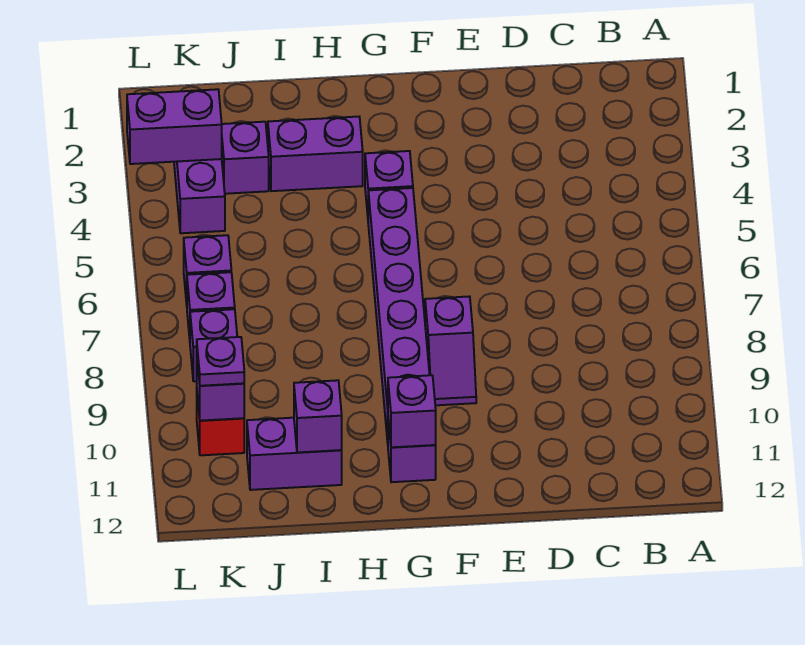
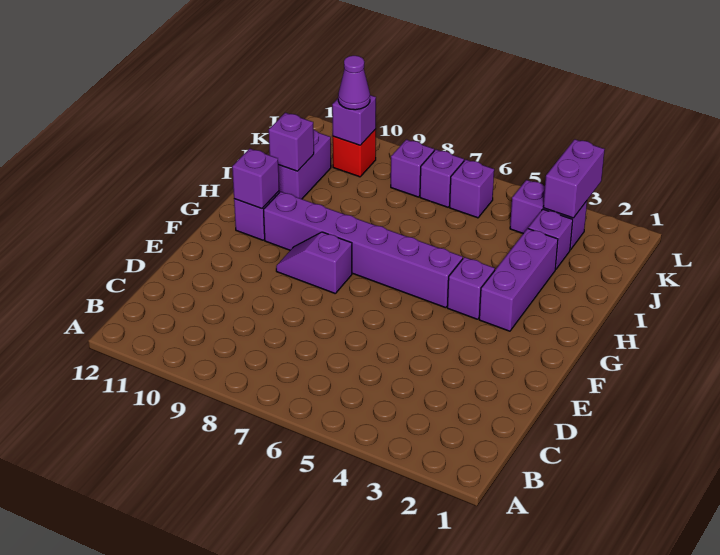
purple 1x2 brick [268,117,363,191] -> purple 1x3 brick [479,229,558,331]
purple 1x1 plate [197,337,244,386] -> purple 1x1 cone [338,56,370,110]

